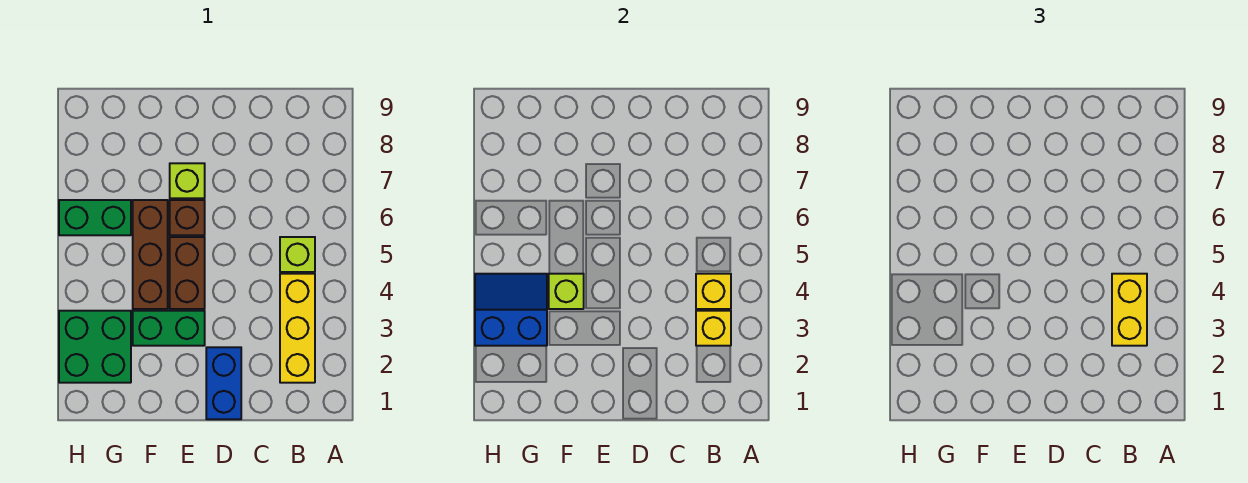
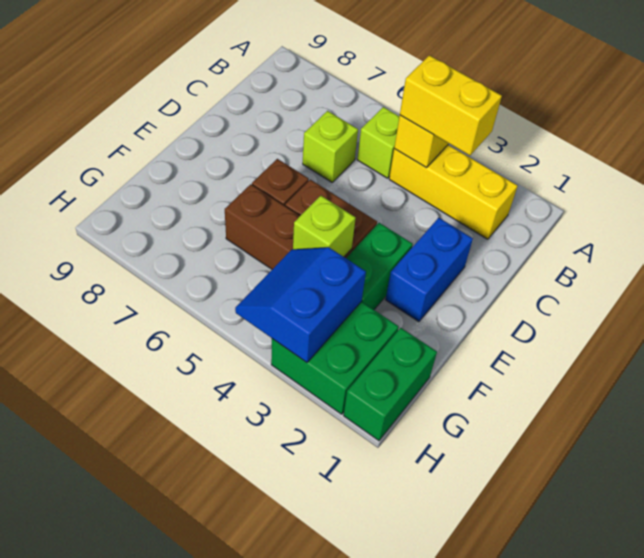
yellow 1x1 brick [696,311,731,346] -> none
blue 1x2 brick [206,347,241,419] -> blue 1x2 brick turned to [385,218,473,322]
lime 1x1 brick [170,163,205,198] -> lime 1x1 brick moved to [303,111,358,182]
green 1x2 brick [59,200,131,235] -> green 1x2 brick moved to [343,328,437,441]

